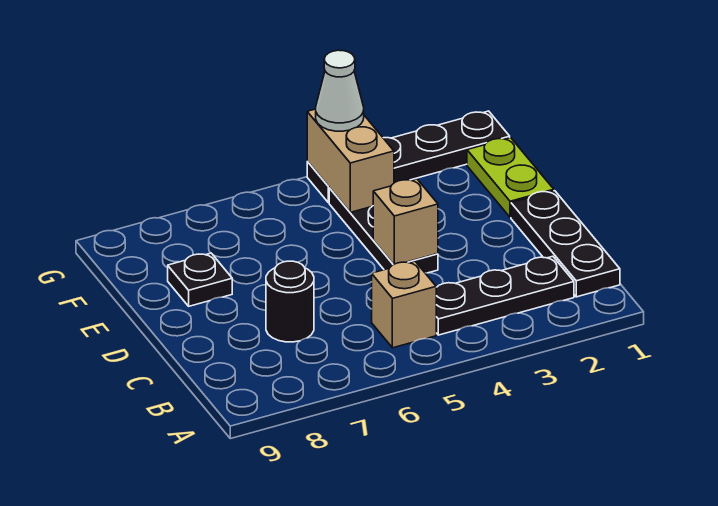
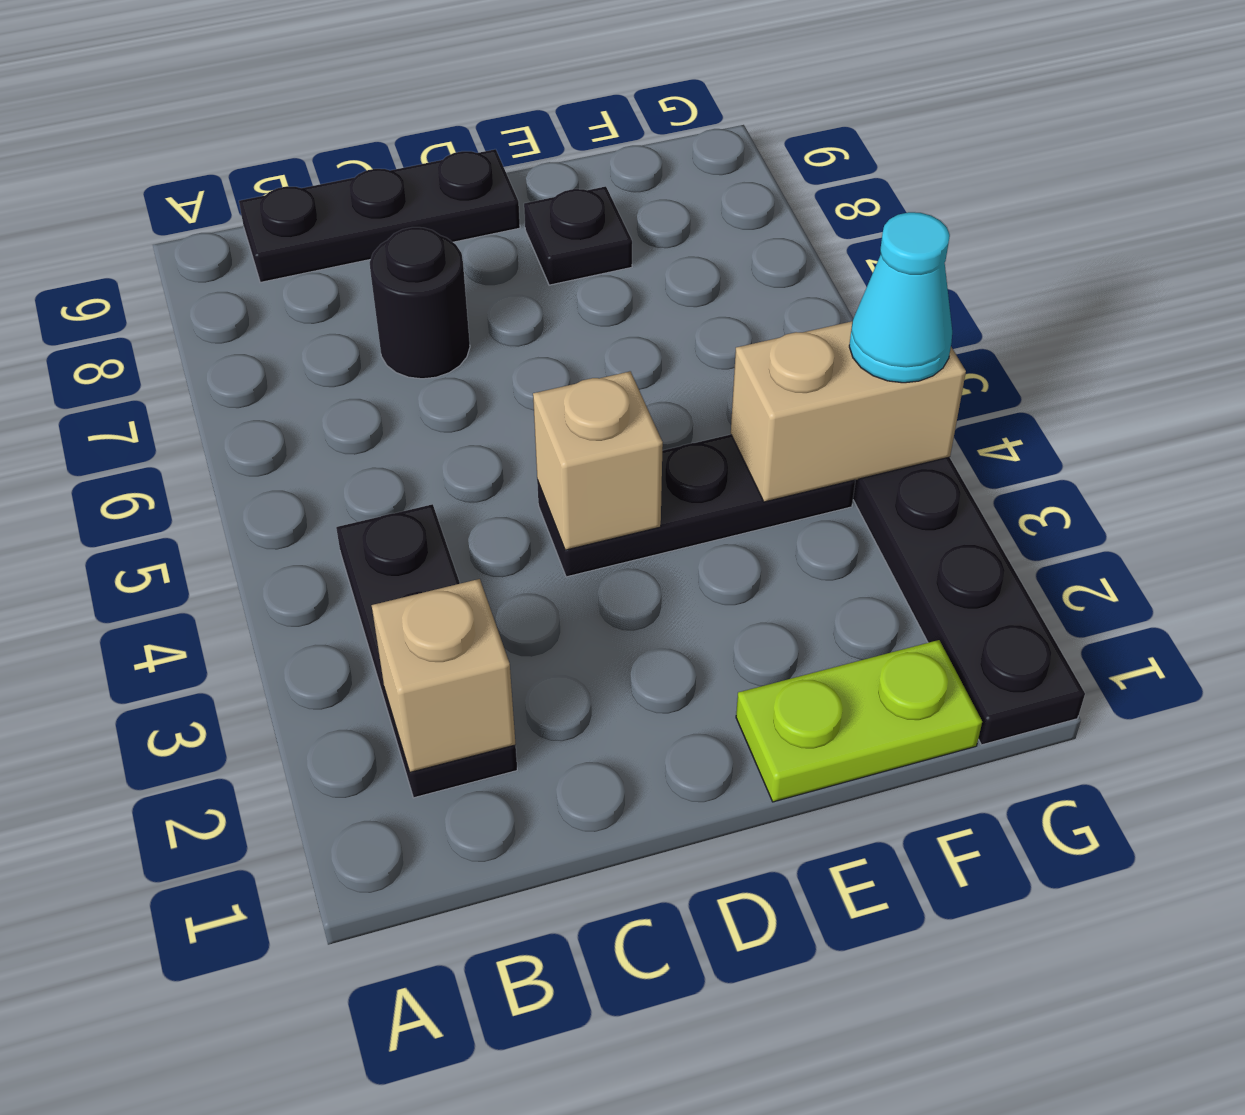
black 1x3 plate [511,191,620,297] -> black 1x3 plate moved to [239,149,520,282]
tan 1x1 brick [372,261,436,348] -> tan 1x1 brick moved to [372,579,516,772]
white 1x1 cone [316,50,364,131] -> cyan 1x1 cone [849,212,952,383]

